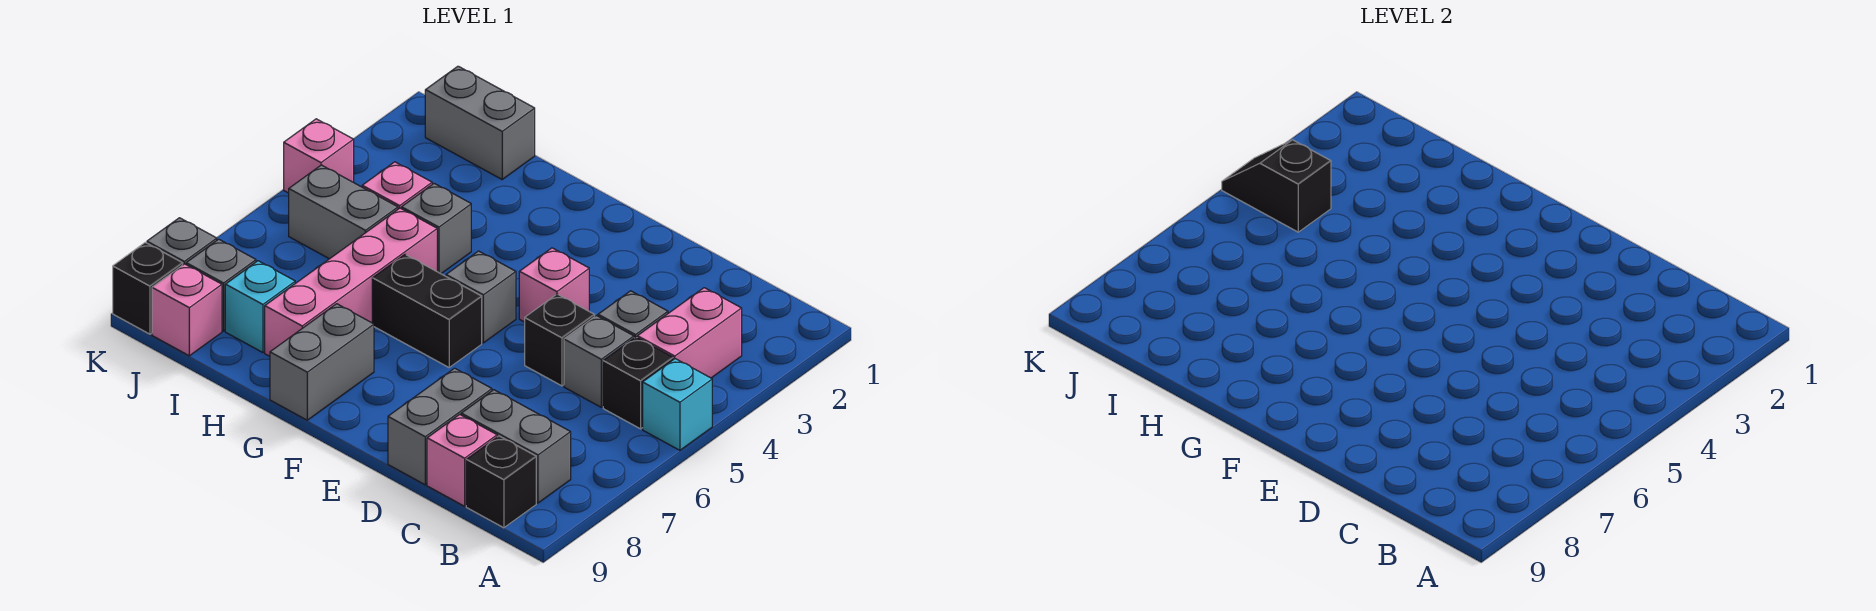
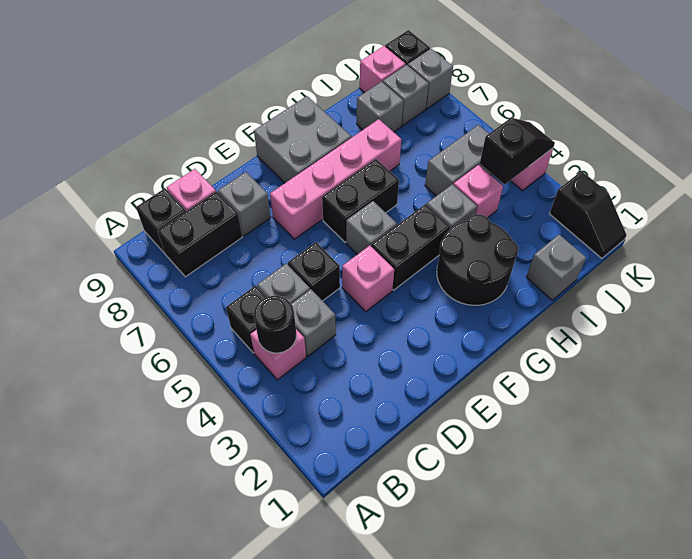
cyan 1x1 brick [643,359,712,450] -> none
pink 1x2 brick [637,288,742,378] -> pink 1x1 brick [250,329,306,380]
none -> black 1x1 round brick [254,296,296,353]
grey 1x2 brick [461,390,571,503] -> black 1x2 brick [158,191,242,277]
grey 1x2 brick [388,368,492,485] -> grey 1x1 brick [218,172,271,236]
none -> black 1x2 brick [371,204,450,290]
none -> black 2x2 round brick [437,214,518,305]
grey 1x2 brick [270,304,374,420] -> grey 2x2 brick [254,96,351,183]
pink 1x4 brick [265,208,437,356] -> pink 1x4 brick turned to [270,119,401,239]
grey 1x2 brick [425,66,535,179] -> grey 1x1 brick [526,235,586,300]
cyan 1x1 brick [225,261,295,353] -> grey 1x1 brick [357,81,403,132]
none -> black 1x2 slope [549,171,626,258]

